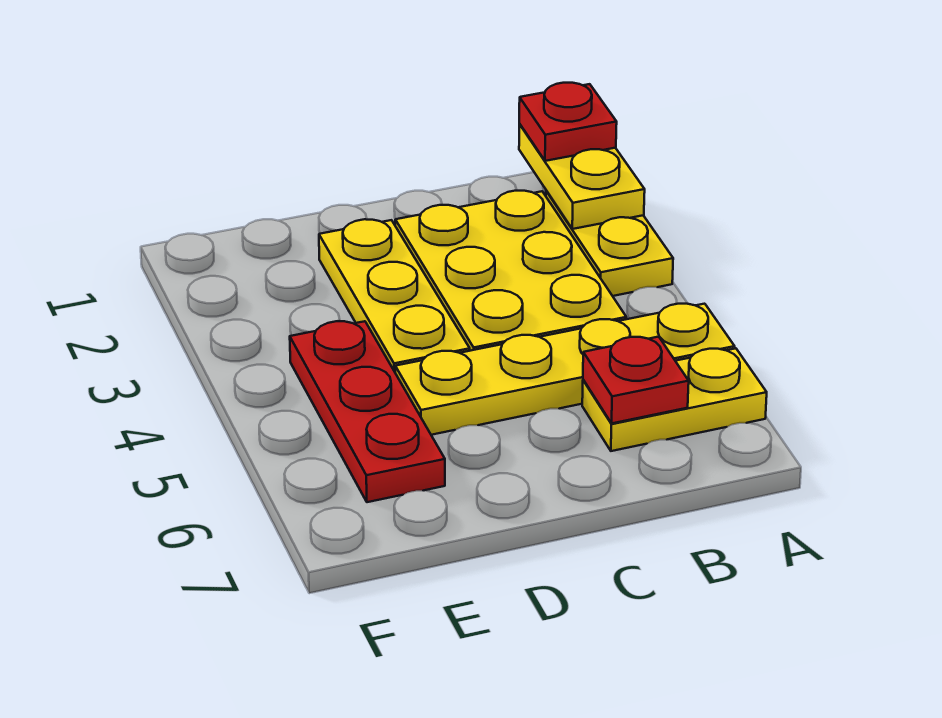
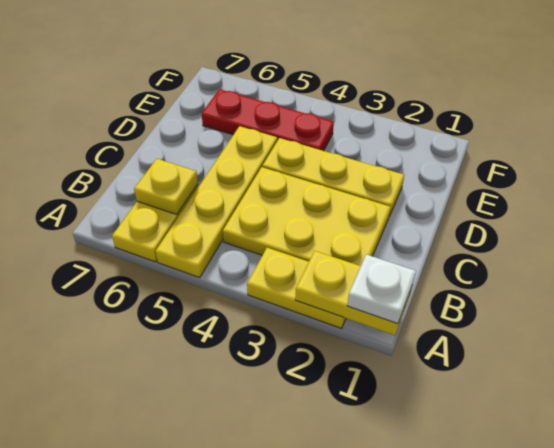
red 1x1 plate [519,83,617,161] -> white 1x1 plate [347,254,416,324]
red 1x1 plate [583,337,689,423] -> yellow 1x1 plate [134,159,198,215]

